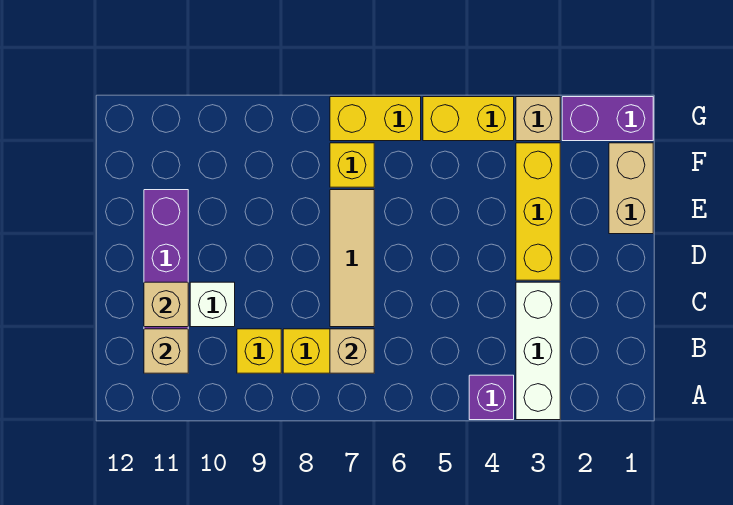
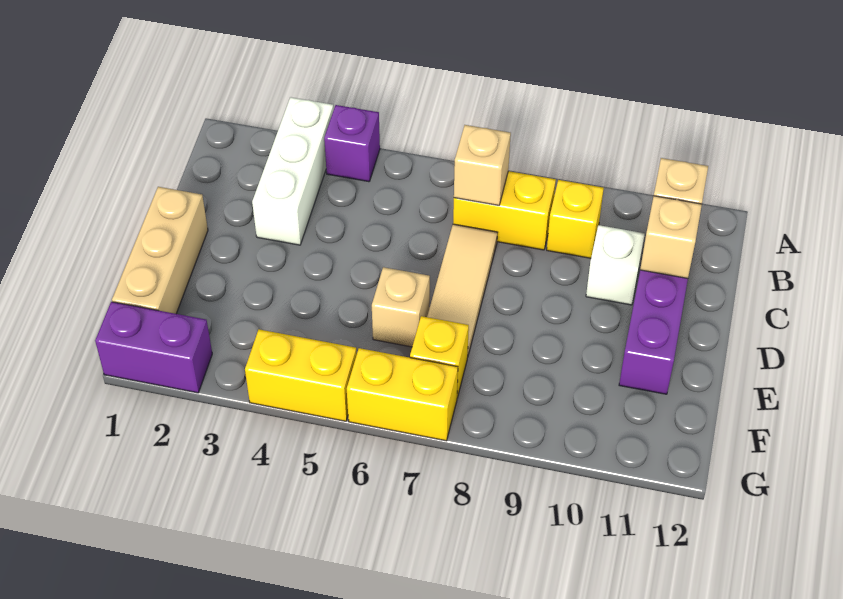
yellow 1x3 brick [516,143,560,280] -> none
tan 1x2 brick [609,143,653,234] -> tan 1x3 brick [112,187,208,314]
tan 1x1 brick [516,97,560,141] -> tan 1x1 brick moved to [372,267,430,347]

